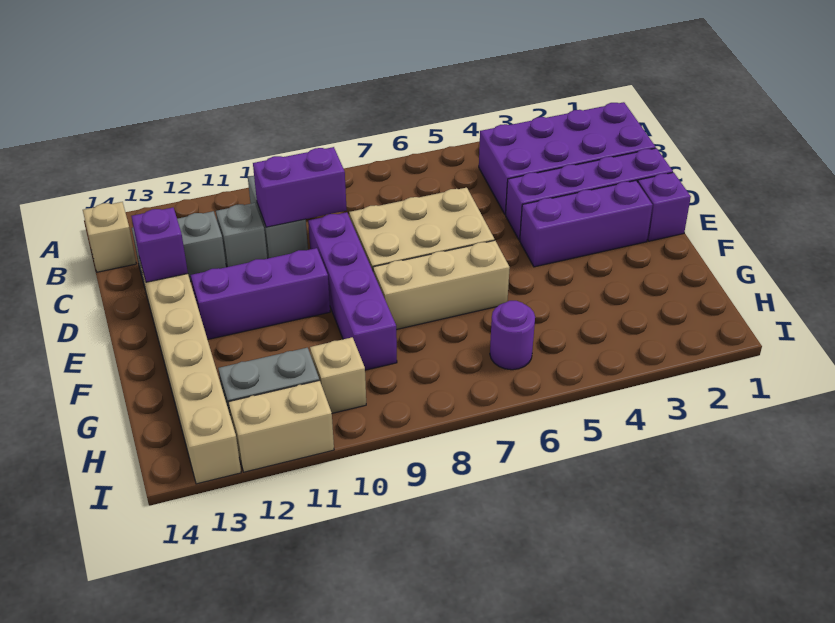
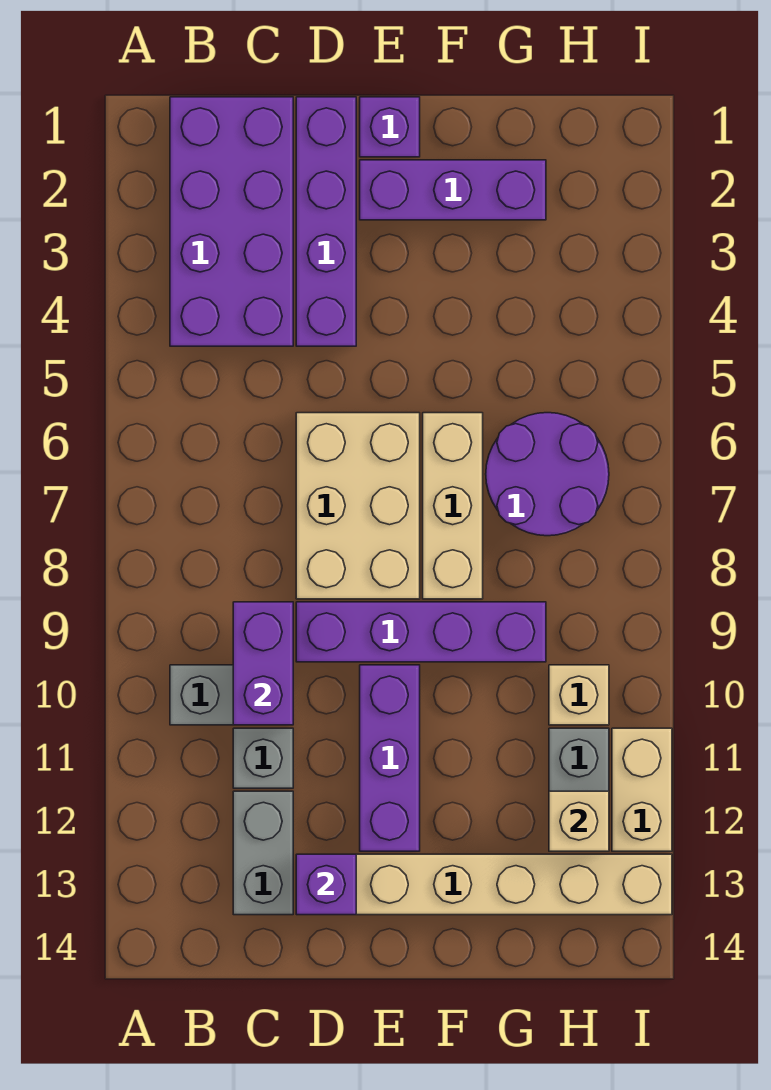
tan 1x1 brick [83,202,136,272] -> tan 1x1 brick moved to [549,791,609,851]
purple 1x3 brick [520,181,653,267] -> purple 1x3 brick turned to [360,160,546,220]
purple 1x1 round brick [490,301,535,370] -> purple 2x2 round brick [486,413,609,536]

